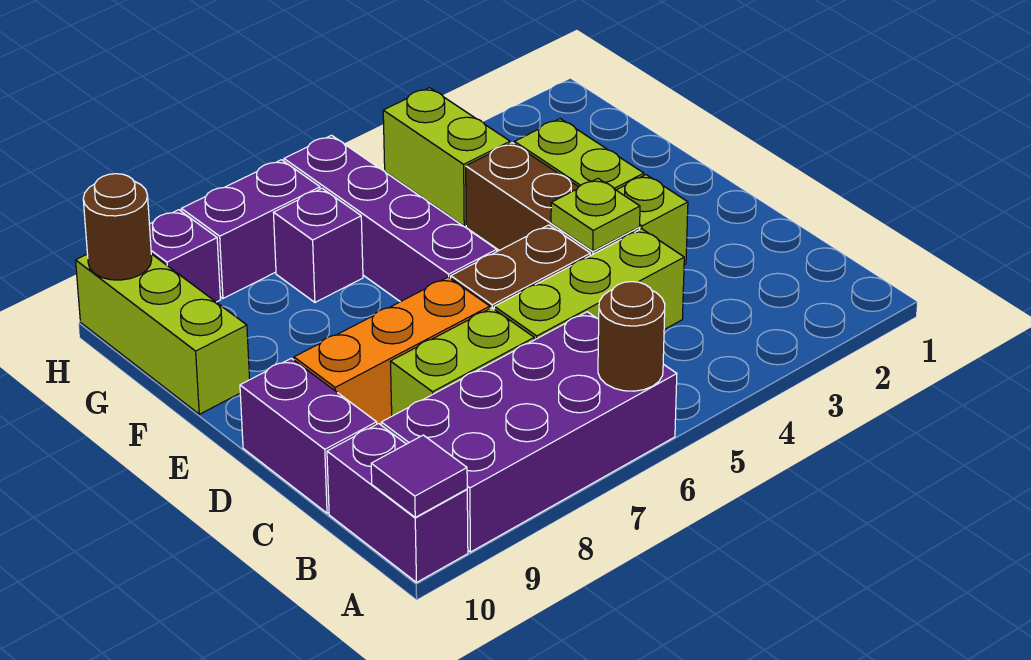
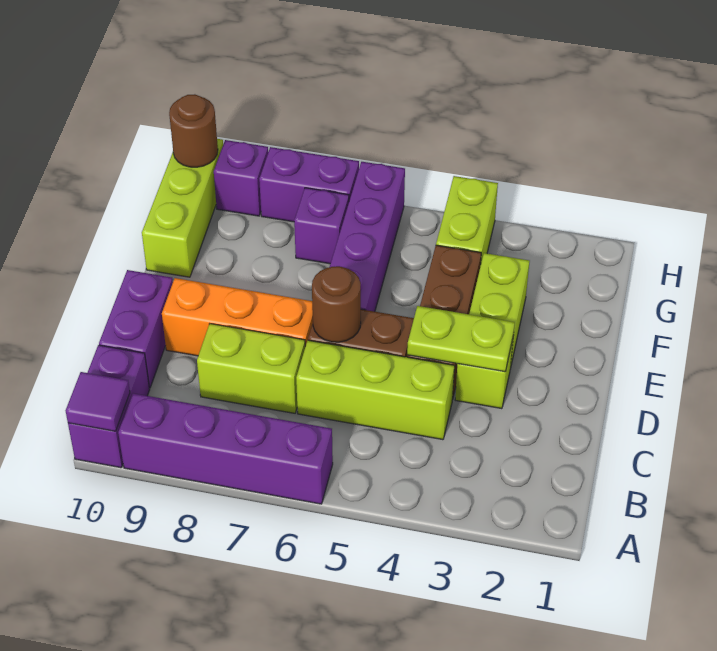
purple 2x4 brick [381,312,677,552] -> purple 1x4 brick [118,393,333,504]
brown 1x1 round brick [598,282,665,391] -> brown 1x1 round brick moved to [312,266,361,342]
lime 1x1 plate [551,179,640,251] -> lime 1x2 plate [407,306,515,372]

